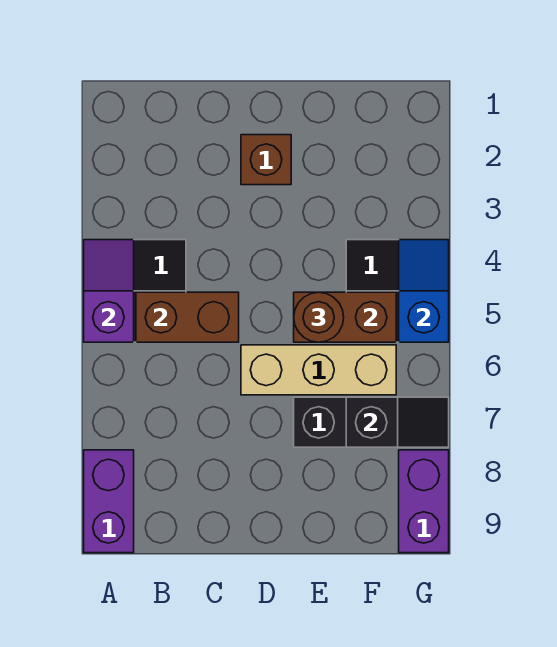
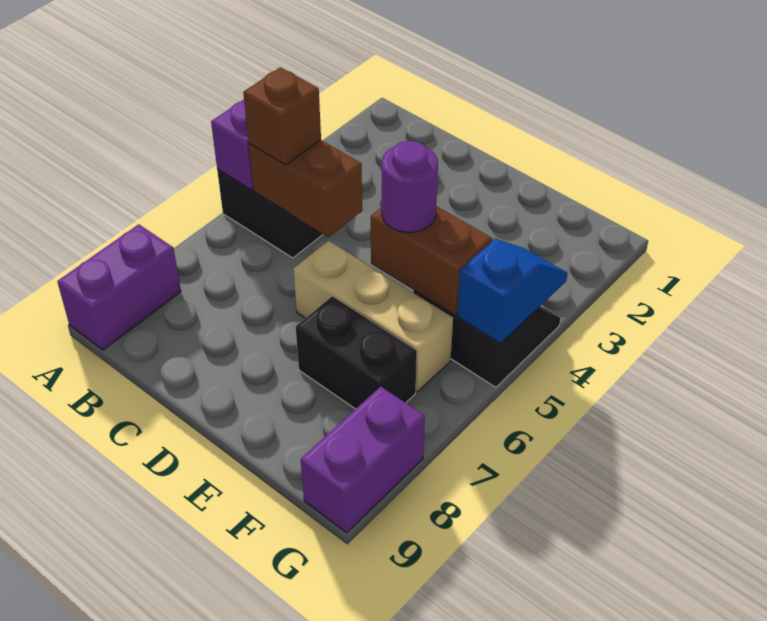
brown 1x1 brick [241,135,291,185] -> brown 1x1 brick moved to [243,67,321,165]
brown 1x1 round brick [294,292,344,342] -> purple 1x1 round brick [382,141,438,232]
black 1x2 slope [346,397,449,447] -> none

